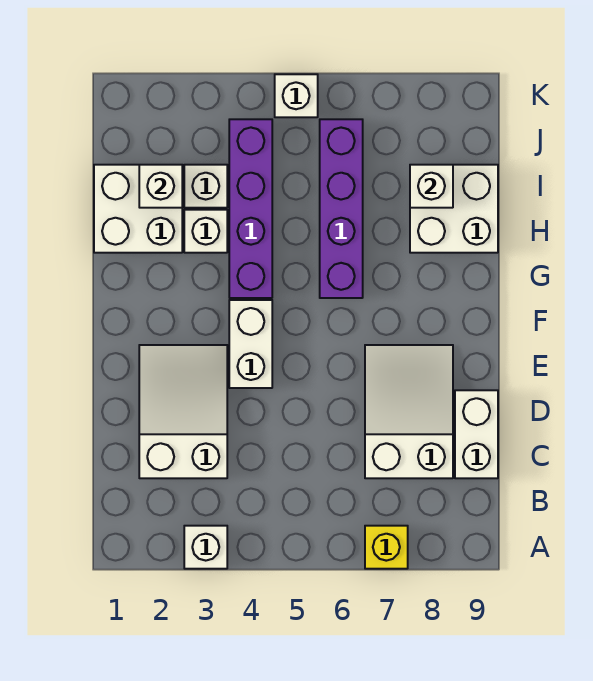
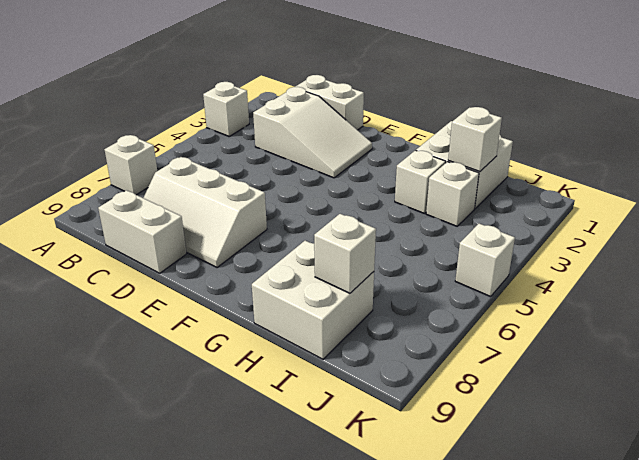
yellow 1x1 brick [365,526,408,569] -> white 1x1 brick [104,135,157,195]
white 2x3 slope [365,345,453,478] -> white 2x3 slope turned to [144,157,267,268]
white 1x2 brick [229,300,272,388] -> white 1x2 brick moved to [295,75,364,130]
purple 1x4 brick [229,119,272,298] -> none
purple 1x4 brick [320,119,363,298] -> none

